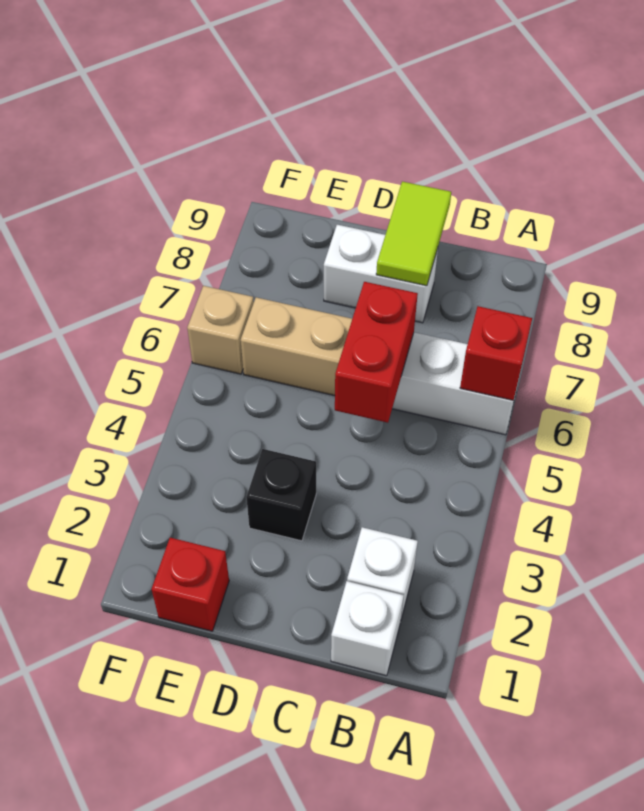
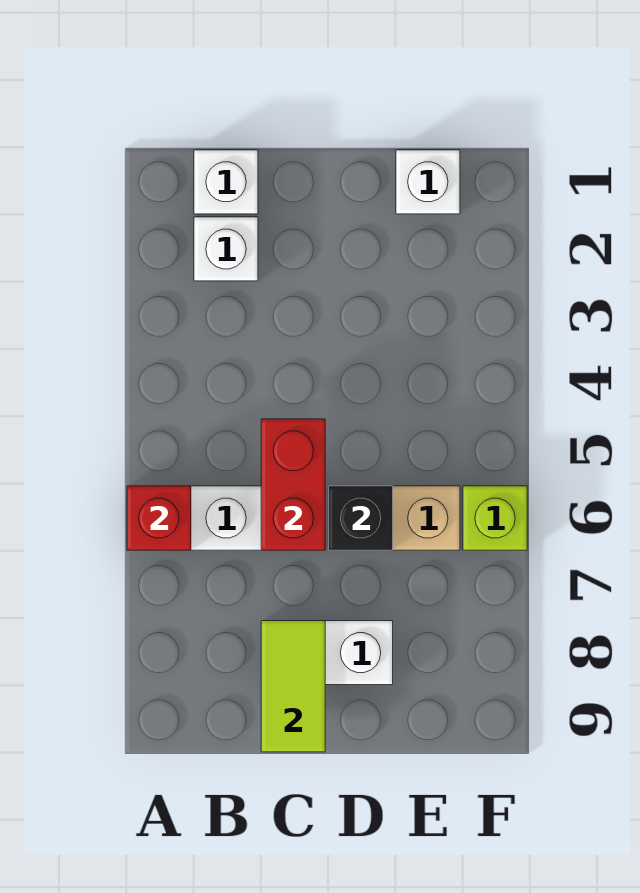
black 1x1 brick [246,449,316,541] -> black 1x1 brick moved to [329,486,393,550]
red 1x1 brick [151,538,229,631] -> white 1x1 brick [396,150,460,214]
tan 1x1 brick [187,286,254,374] -> lime 1x1 brick [463,486,527,550]

